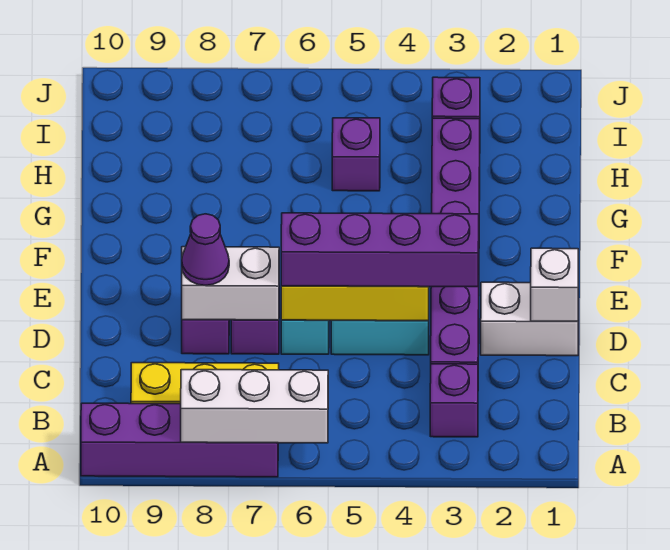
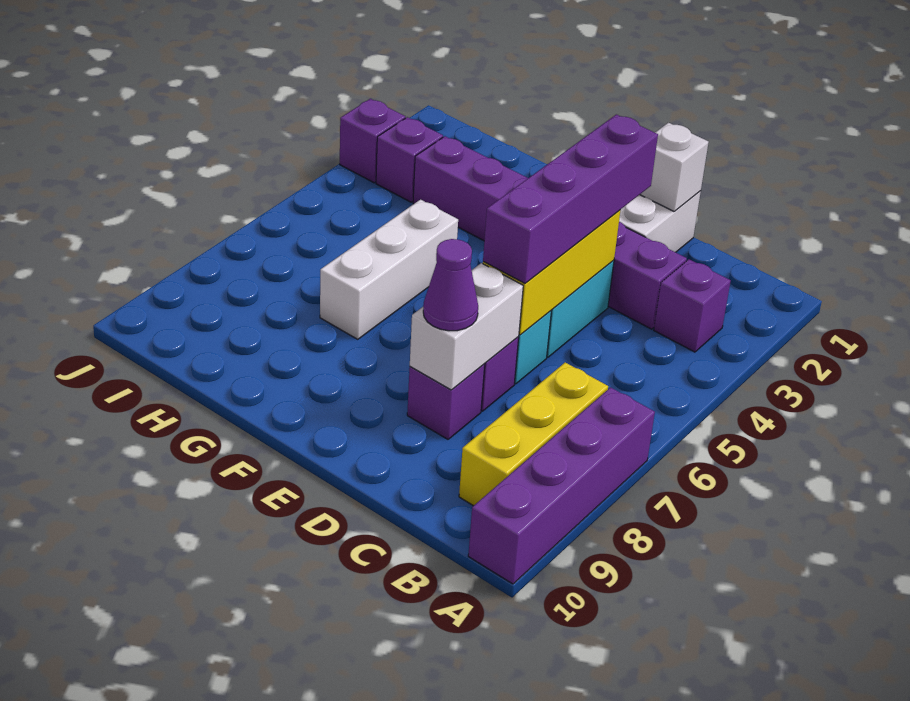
white 1x3 brick [181,370,328,443] -> white 1x3 brick moved to [320,200,458,339]
purple 1x1 brick [332,118,380,191] -> purple 1x1 brick moved to [340,99,405,183]

